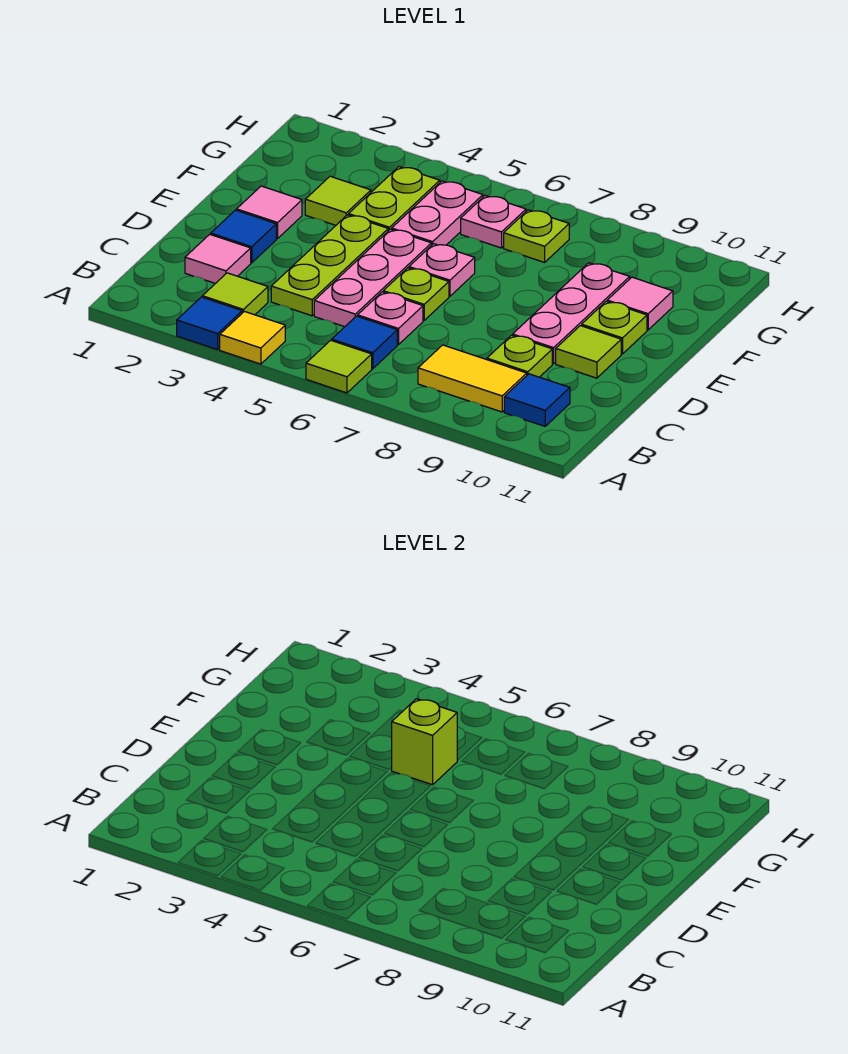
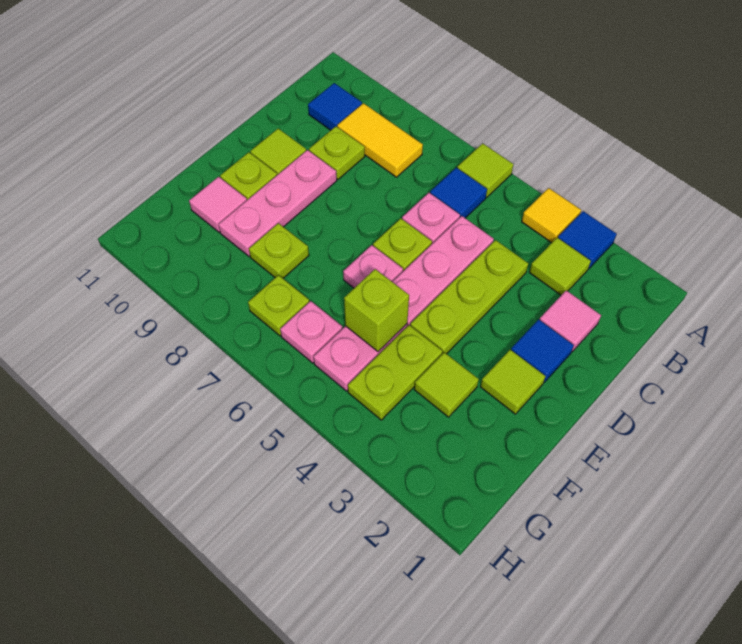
pink 1x1 tile [237,186,302,239] -> lime 1x1 tile [480,350,545,414]
none -> lime 1x1 plate [249,223,309,278]

